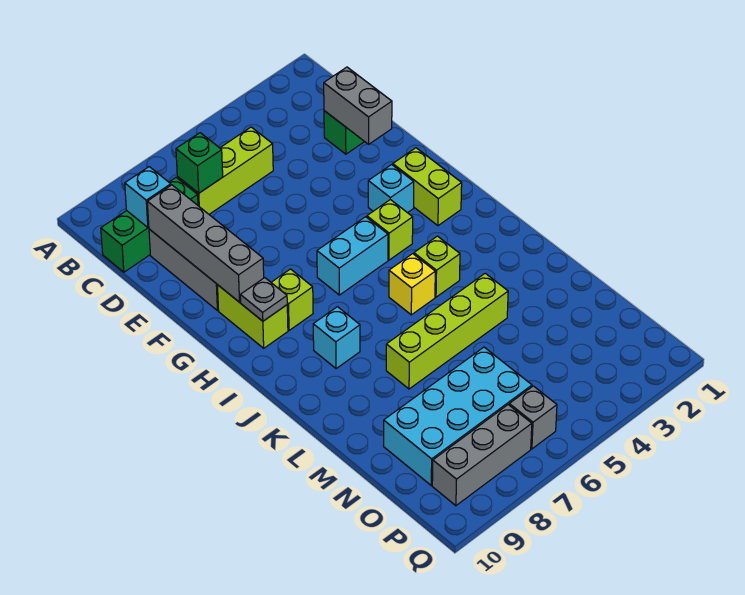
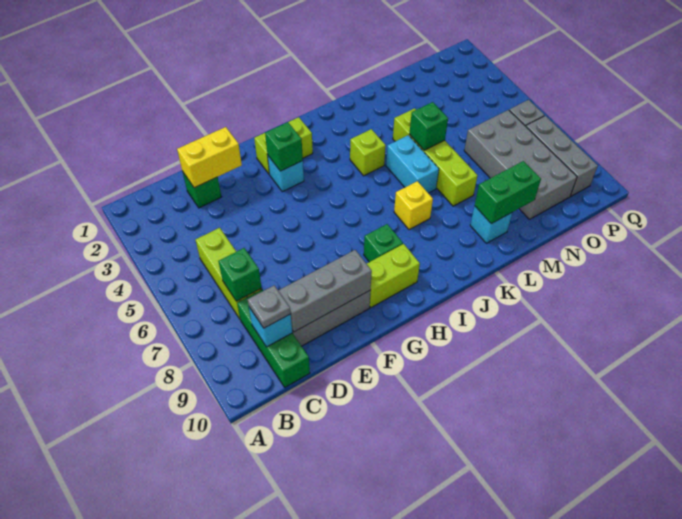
grey 1x2 brick [324,67,392,144] -> yellow 1x2 brick [177,127,242,188]
grey 1x4 brick [147,185,264,302] -> grey 1x3 brick [278,250,372,332]
none -> green 1x1 brick [265,122,303,171]
lime 1x1 brick [367,200,413,260] -> none
cyan 1x2 brick [317,217,388,295] -> cyan 1x2 brick moved to [386,135,439,193]
lime 1x1 brick [271,269,313,330] -> green 1x1 brick [364,224,403,262]
grey 1x1 plate [240,278,287,321] -> grey 1x1 plate moved to [248,286,291,328]
yellow 1x1 brick [389,254,435,315] -> yellow 1x1 brick moved to [394,181,433,230]
cyan 1x1 brick [313,307,360,369] -> cyan 1x1 brick moved to [470,206,512,243]
none -> green 1x1 brick [410,102,448,150]
none -> green 1x2 brick [475,161,541,224]
cyan 2x4 brick [384,347,532,485] -> grey 2x4 brick [464,110,577,219]

